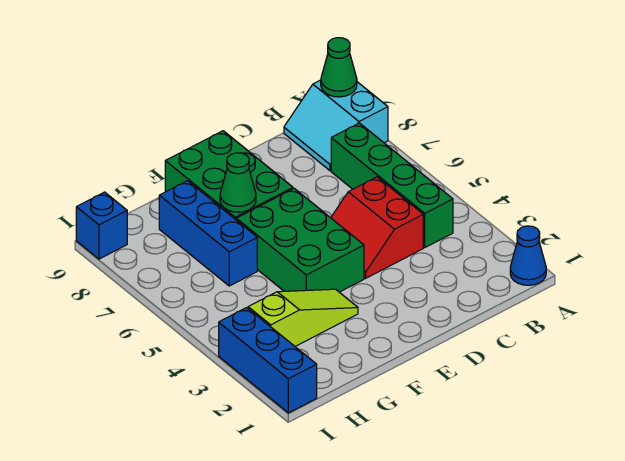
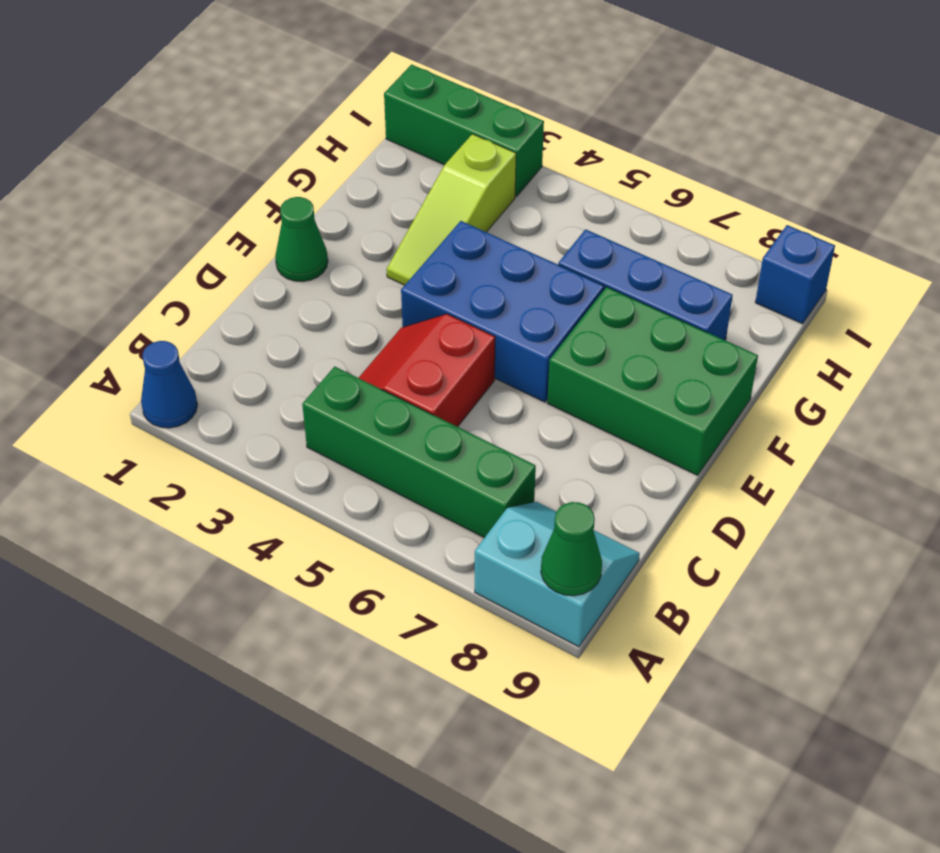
red 2x2 slope [331,177,423,278] -> red 2x2 slope turned to [359,314,495,427]
green 2x3 brick [236,189,364,292] -> blue 2x3 brick [401,221,604,402]
green 1x1 cone [220,153,256,212] -> green 1x1 cone moved to [275,197,328,282]
blue 1x3 brick [219,308,317,413] -> green 1x3 brick [384,65,544,197]

